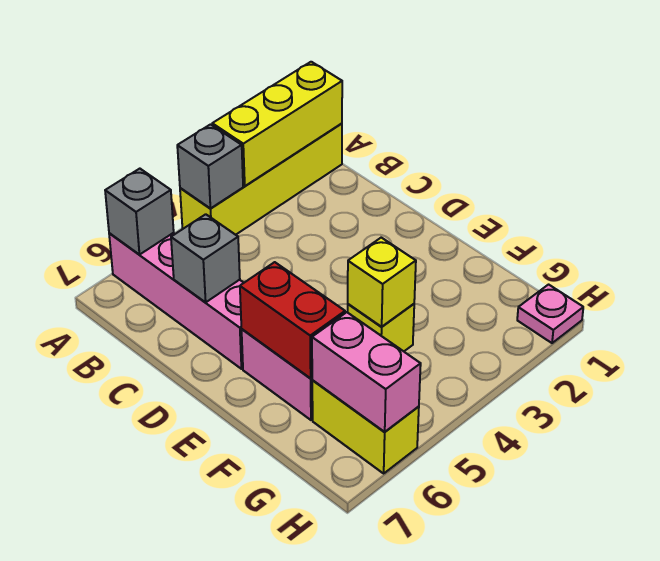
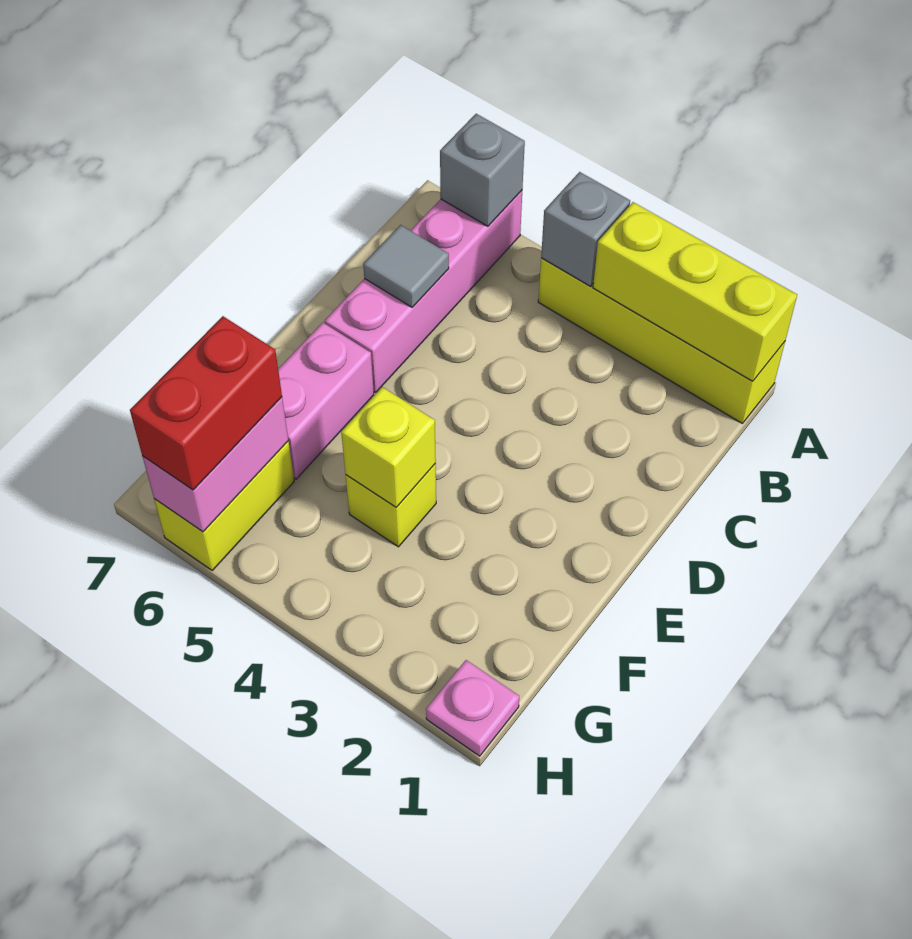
grey 1x1 brick [171,214,240,303] -> grey 1x1 tile [363,225,449,307]
red 1x2 brick [240,262,345,379] -> red 1x2 brick moved to [130,316,282,490]

